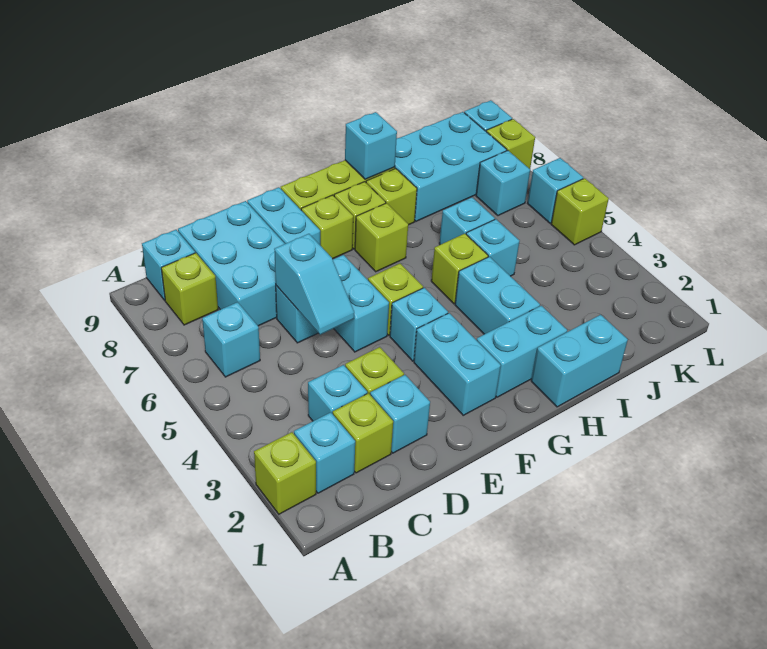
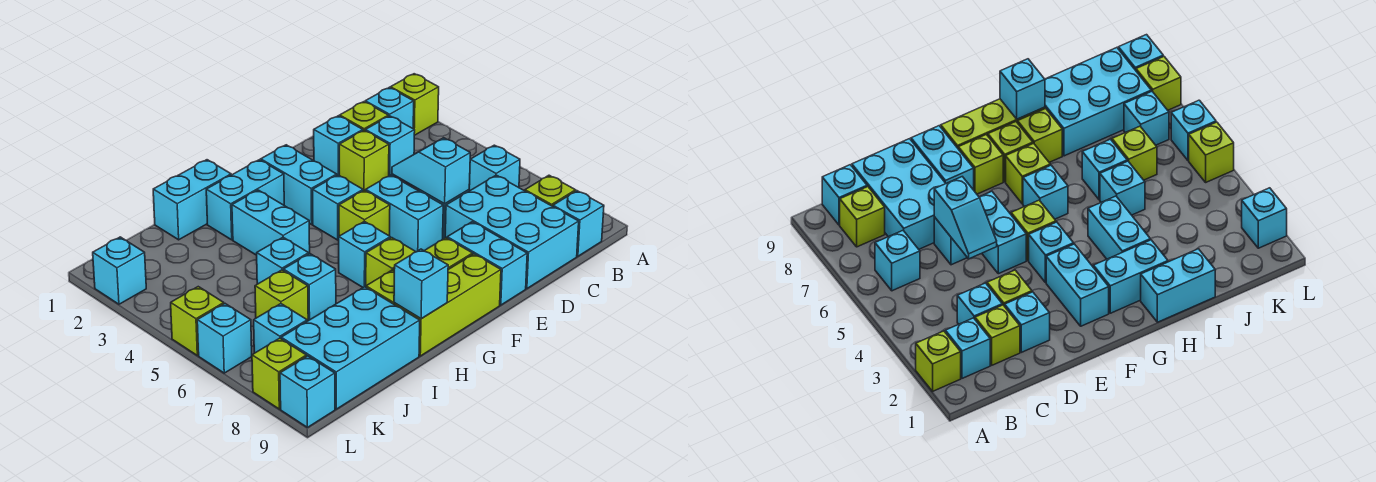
none -> cyan 1x1 brick [339,221,390,287]
lime 1x1 brick [431,234,488,304] -> lime 1x1 brick moved to [255,270,308,321]
none -> cyan 1x1 brick [93,237,146,304]

